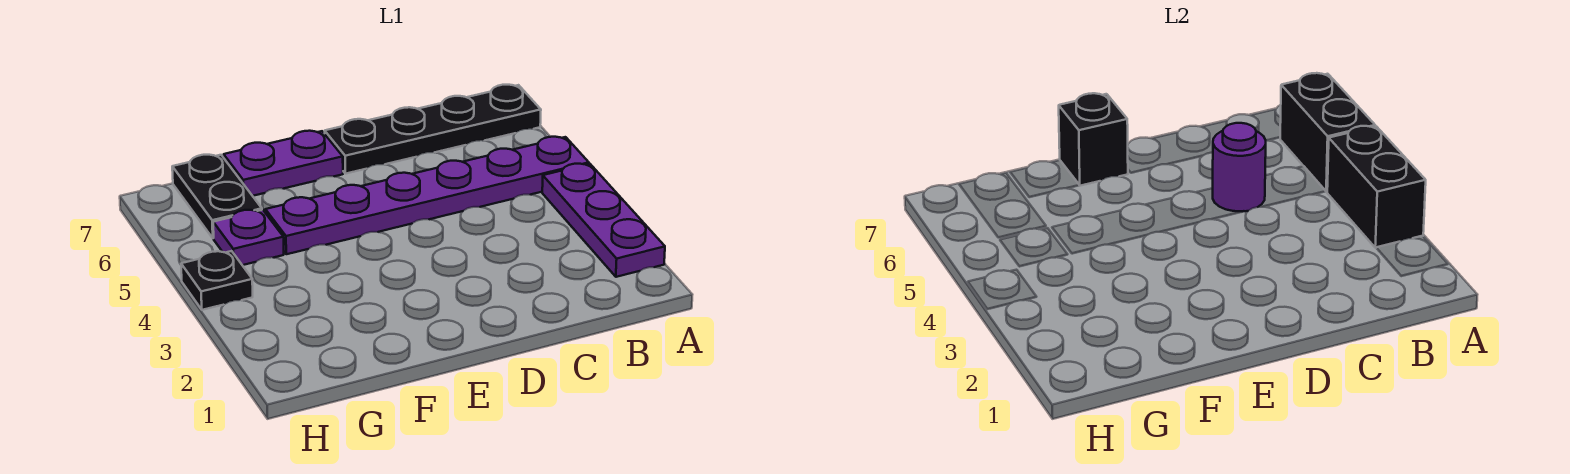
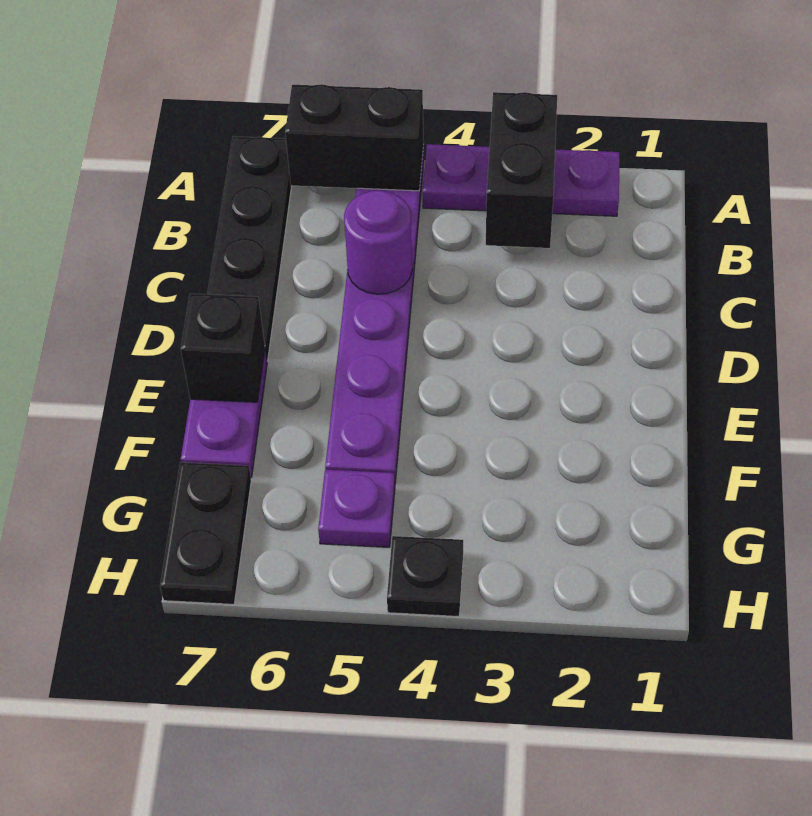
black 1x2 brick [1327,126,1426,248] -> black 1x2 brick turned to [486,92,557,248]
black 1x2 plate [172,155,262,238] -> black 1x2 plate turned to [160,462,251,604]

